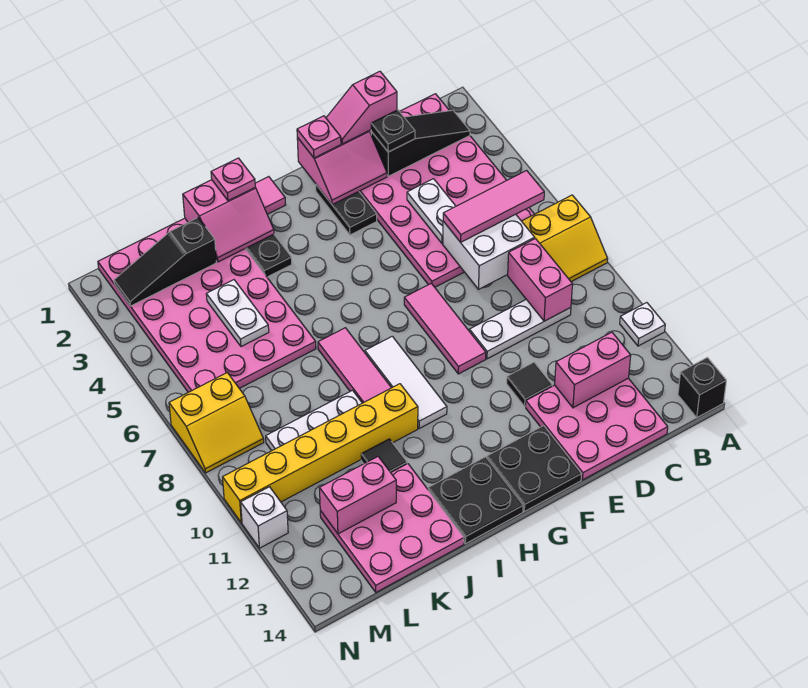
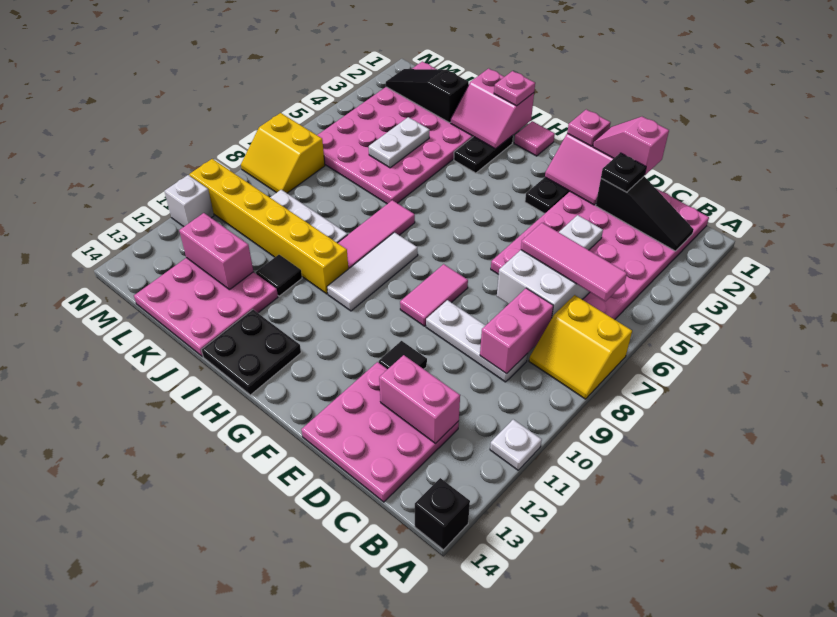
pink 1x3 tile [404,283,486,374] -> pink 1x2 tile [400,264,468,326]
black 2x2 plate [487,426,582,512] -> none

